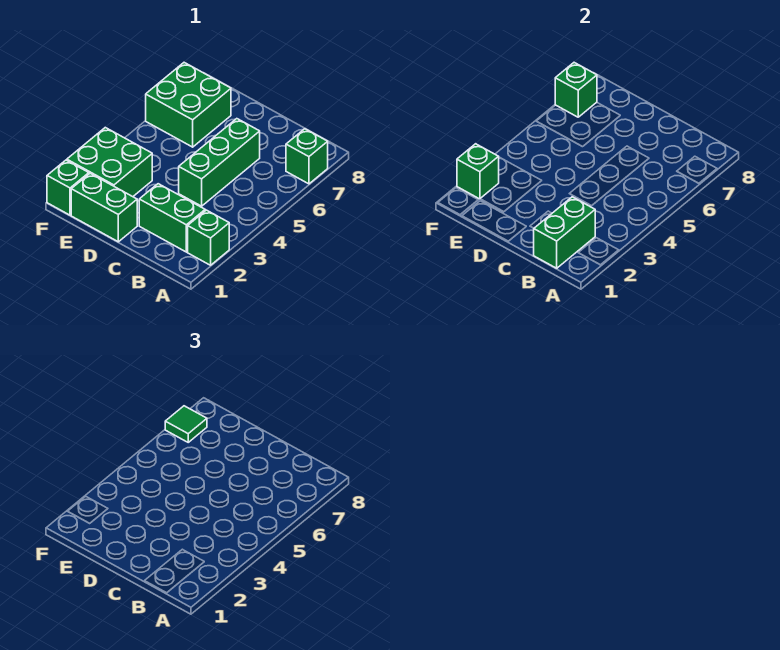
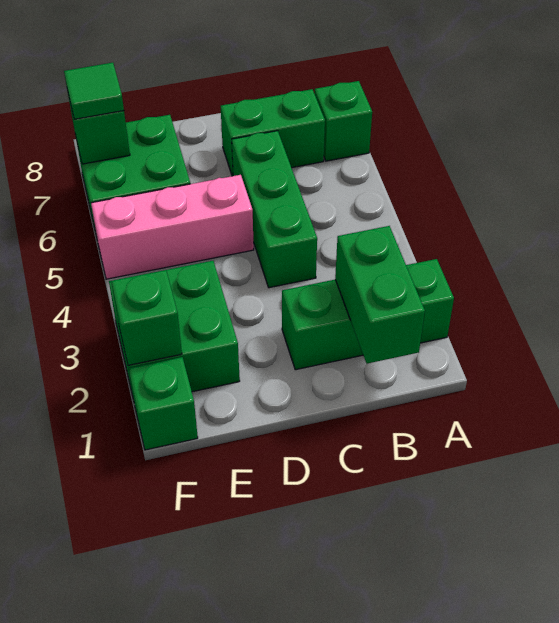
green 1x2 brick [71,173,137,242] -> green 1x2 brick moved to [221,89,325,176]
none -> pink 1x3 brick [91,175,254,279]

